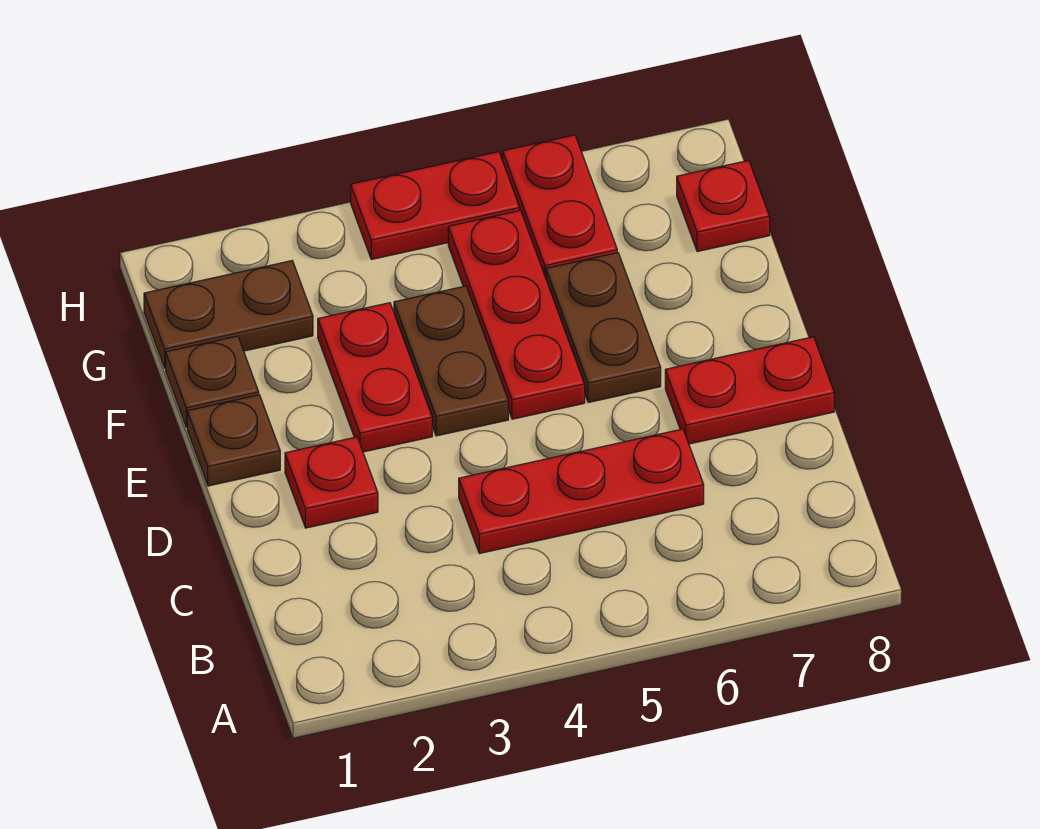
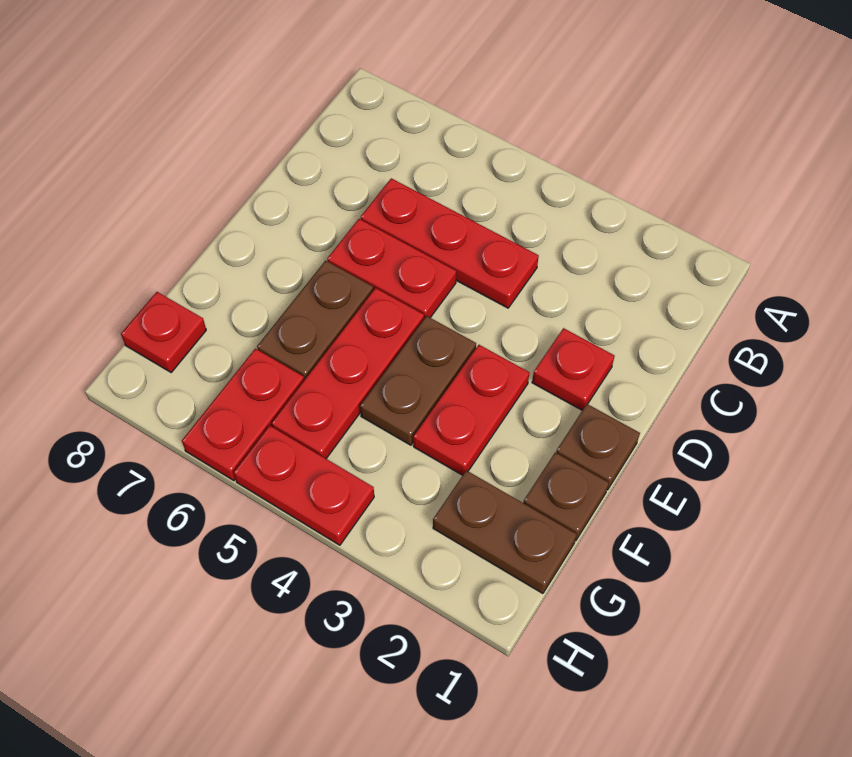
red 1x2 plate [665,337,834,444] -> red 1x2 plate moved to [327,219,456,318]

